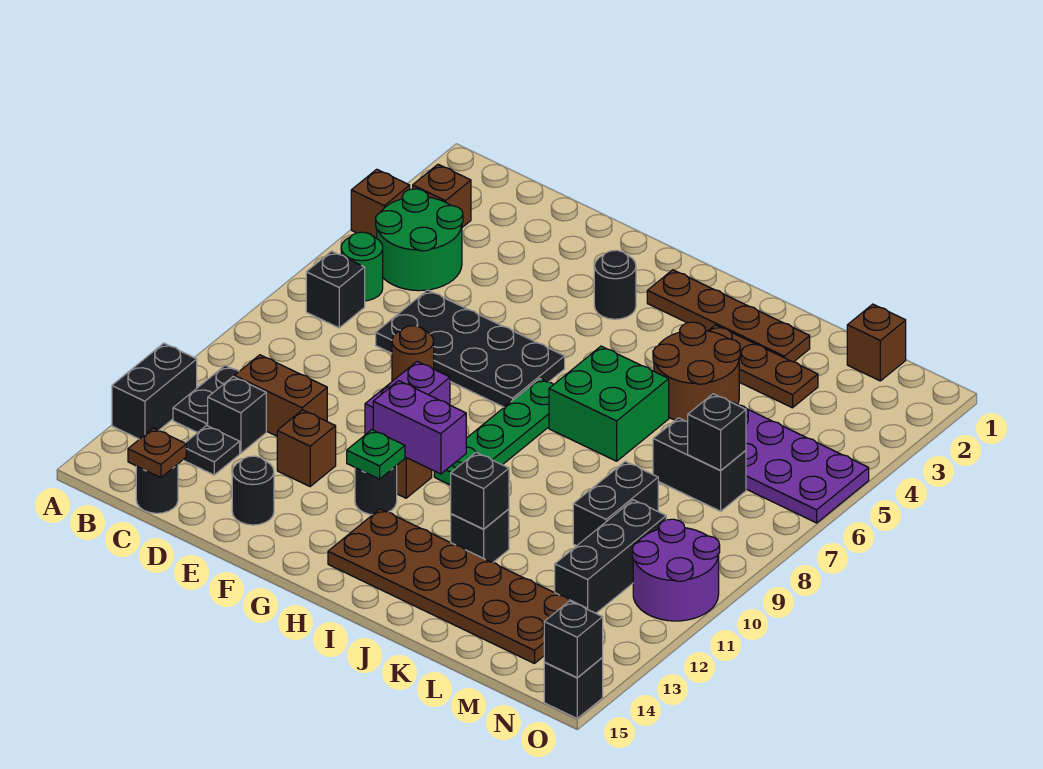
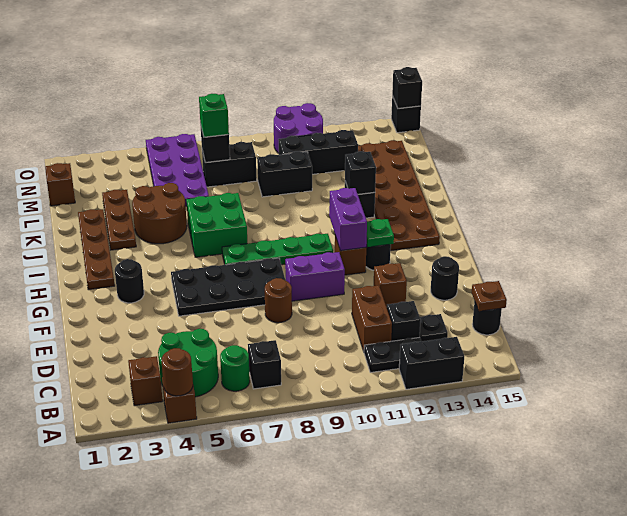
none -> brown 1x1 round brick [161,348,193,396]
black 2x4 plate [376,290,565,407] -> black 2x4 plate turned to [171,258,286,316]
black 1x2 brick [653,418,746,511] -> black 1x2 brick turned to [202,142,257,187]
none -> green 1x1 brick [199,94,229,137]

